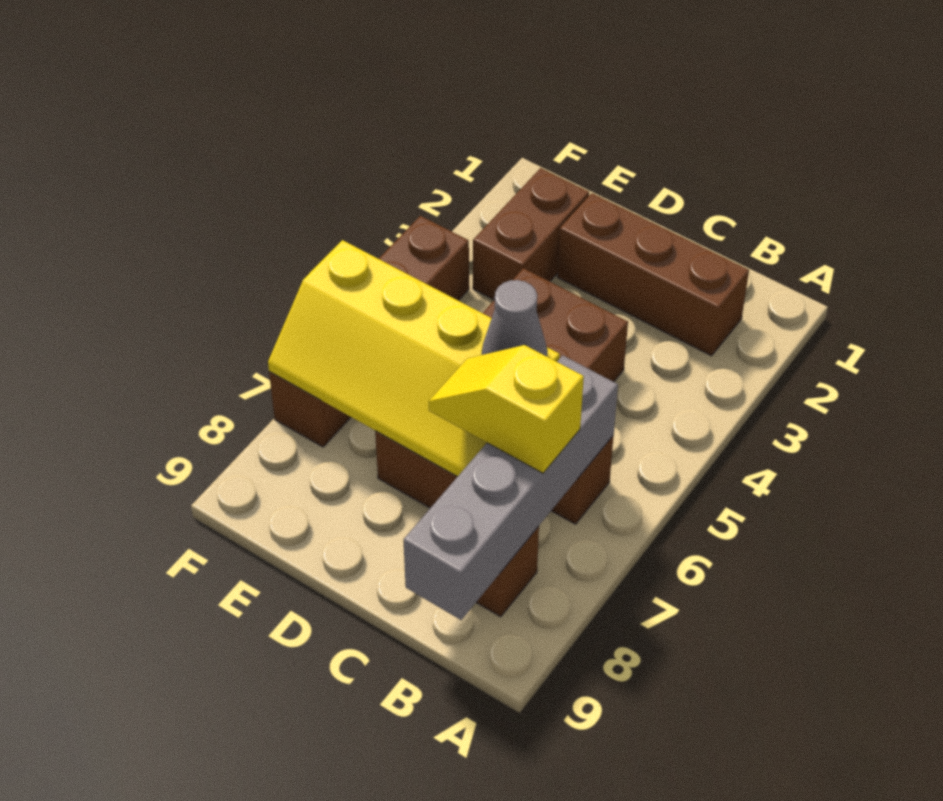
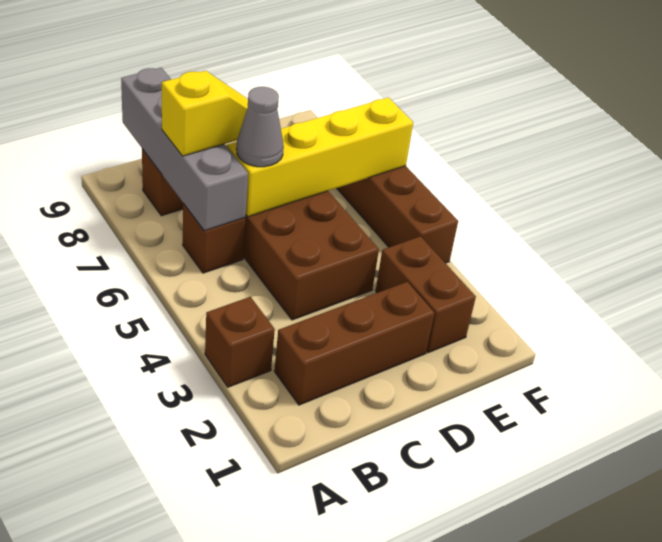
none -> brown 1x1 brick [205,297,275,387]

